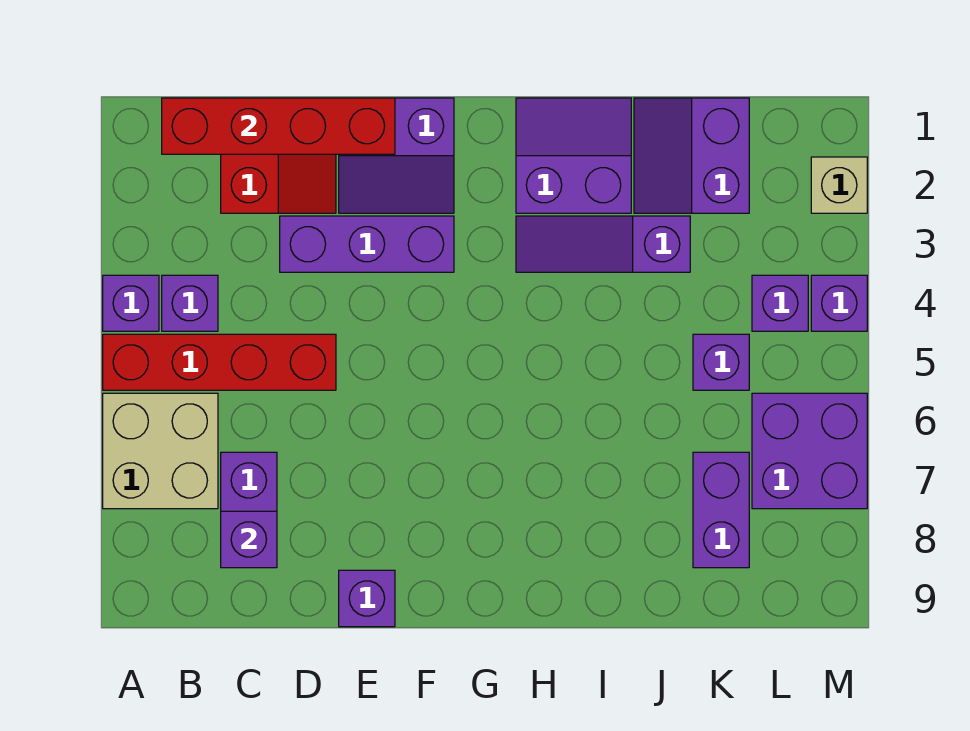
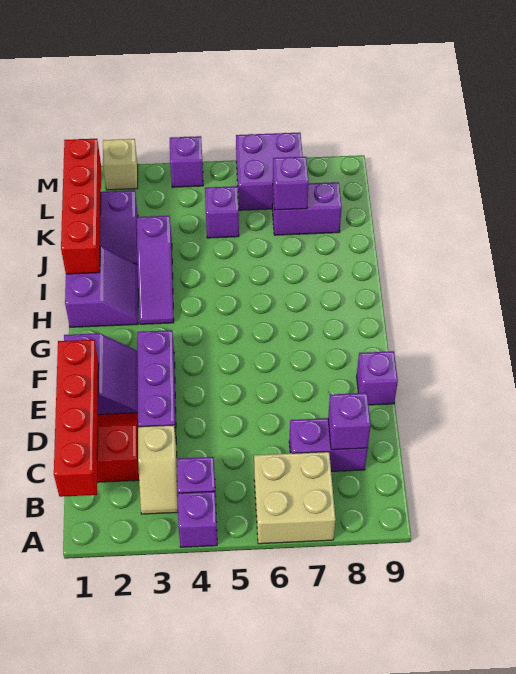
red 1x4 brick [103,334,336,390] -> red 1x4 brick moved to [61,139,101,274]
none -> tan 1x2 slope [138,425,178,514]
purple 2x2 slope [516,98,631,213] -> purple 2x2 slope turned to [65,246,138,327]
purple 1x1 brick [752,275,808,331] -> purple 1x1 brick moved to [273,157,309,210]

